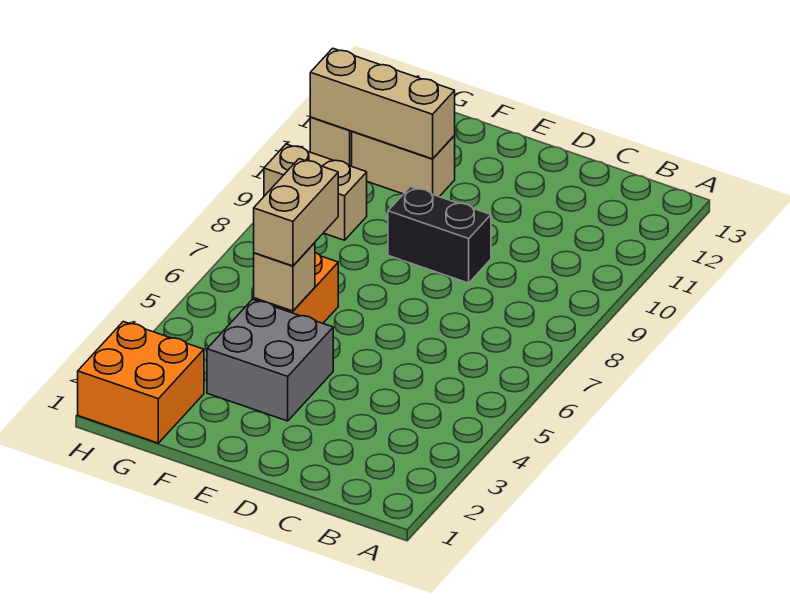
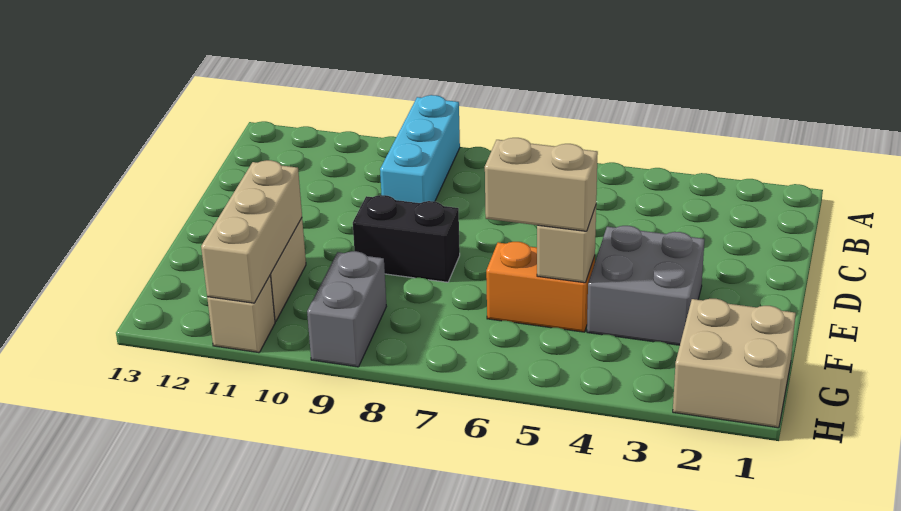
none -> cyan 1x3 brick [380,95,460,203]
black 1x2 brick [388,187,491,283] -> black 1x2 brick turned to [353,195,460,282]
orange 2x2 brick [78,322,204,443] -> tan 2x2 brick [673,299,796,428]
tan 1x2 brick [264,144,367,240] -> grey 1x2 brick [307,251,386,367]

